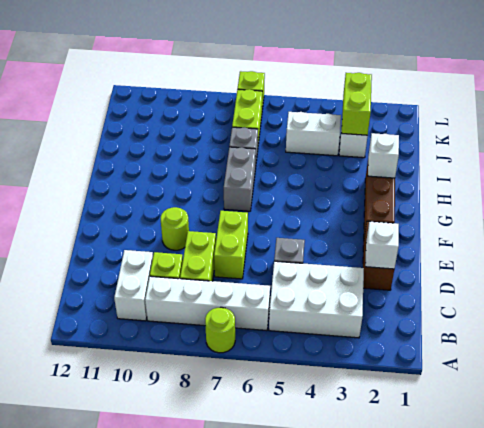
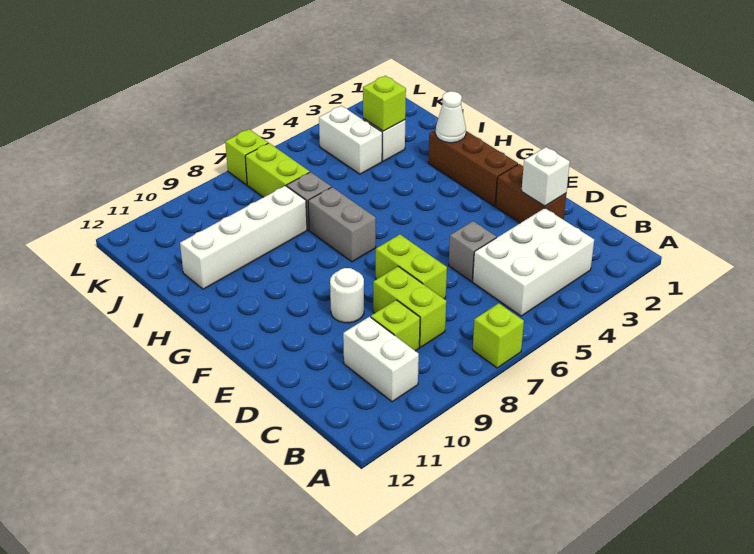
lime 1x1 round brick [205,307,235,353] -> lime 1x1 brick [473,303,524,368]
white 1x4 brick [145,276,270,331] -> white 1x4 brick moved to [180,186,307,289]
lime 1x1 round brick [161,207,189,250] -> white 1x1 round brick [330,268,364,323]
white 1x1 brick [368,133,399,178] -> white 1x1 cone [436,91,466,143]
lime 1x2 brick [341,73,372,135] -> lime 1x1 brick [363,76,406,131]
white 1x2 brick [286,112,341,156] -> white 1x2 brick turned to [319,106,382,174]

